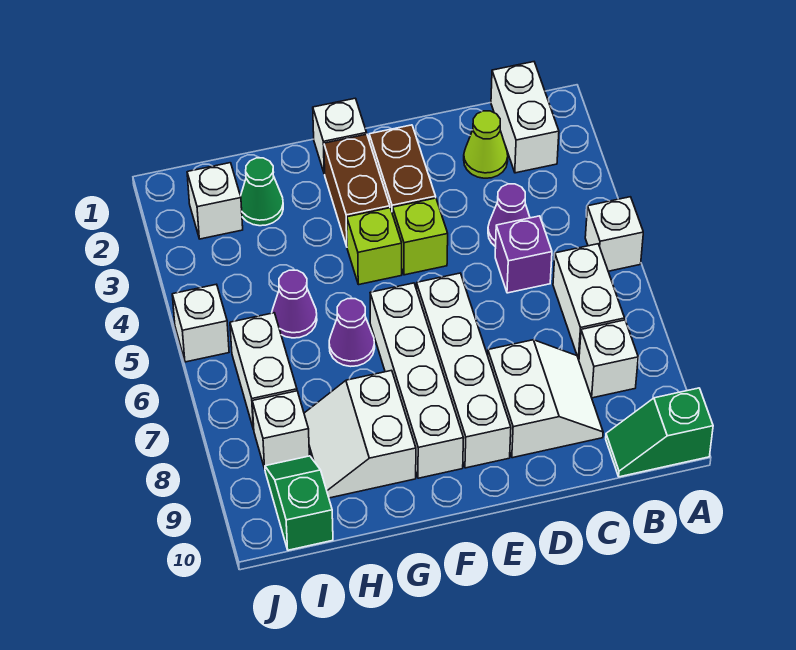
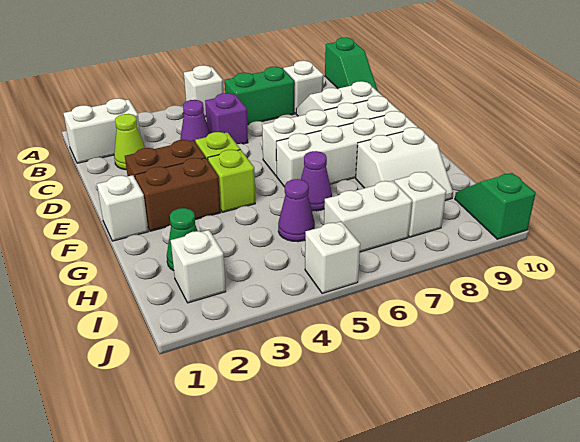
white 1x2 brick [553,244,625,359] -> green 1x2 brick [225,67,295,125]
green 1x2 slope [265,456,333,550] -> green 1x2 slope turned to [455,173,536,239]

